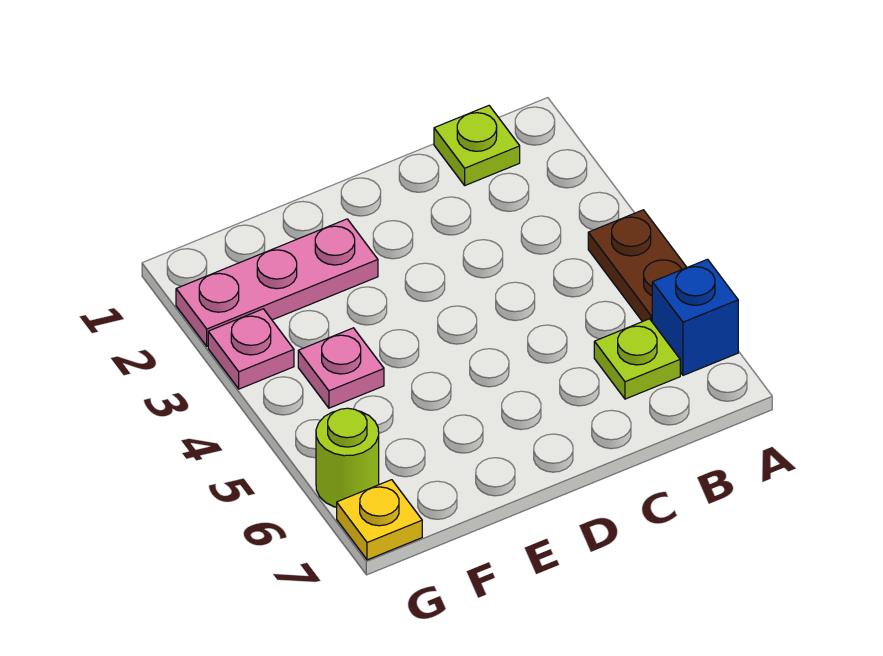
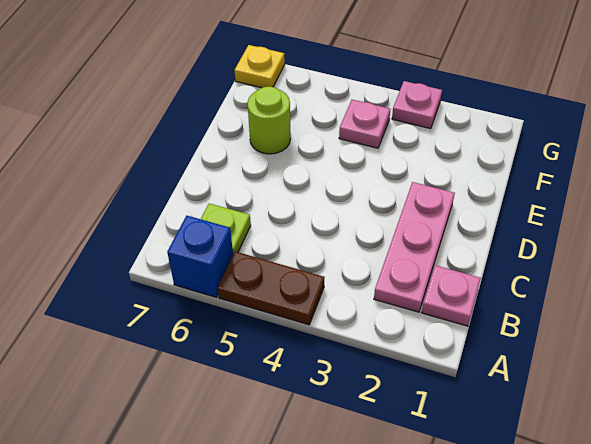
lime 1x1 plate [434,106,520,185] -> pink 1x1 plate [422,265,481,326]
pink 1x3 plate [176,219,378,346] -> pink 1x3 plate moved to [374,182,455,312]
lime 1x1 round brick [316,408,379,507] -> lime 1x1 round brick moved to [247,86,291,154]

